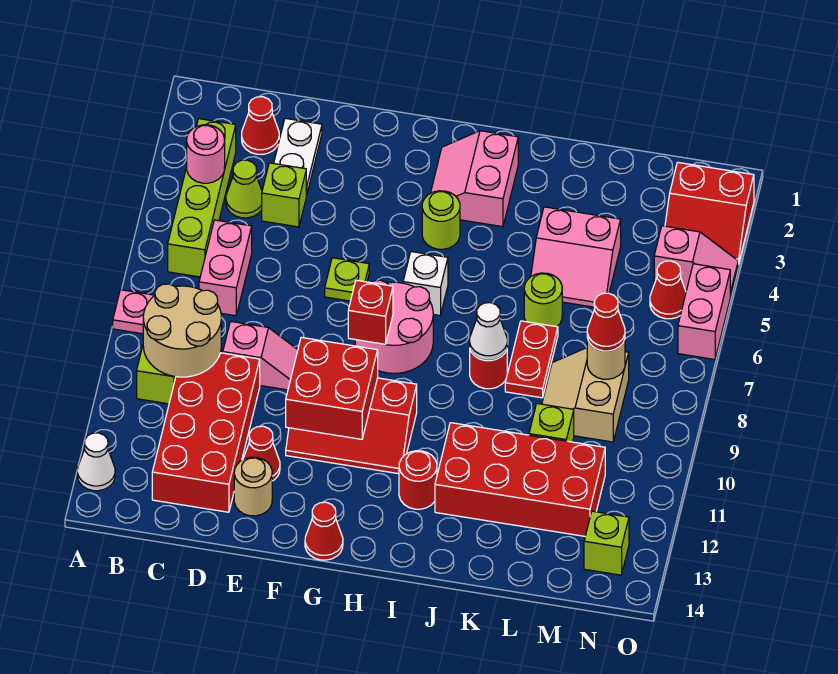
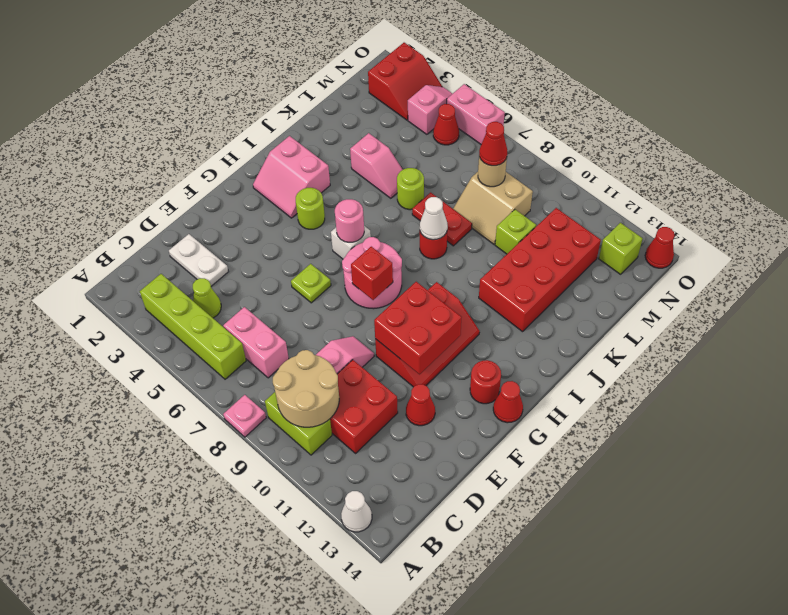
pink 1x1 round brick [187,125,225,183] -> pink 1x1 round brick moved to [335,199,364,242]
red 1x1 cone [242,97,279,154] -> red 1x1 cone moved to [645,227,674,268]
red 2x4 brick [152,353,260,512] -> red 2x2 brick [330,360,398,453]
lime 1x1 brick [262,163,306,227] -> none
tan 1x1 round brick [234,457,272,516] -> none
red 1x1 round brick [399,451,437,509] -> red 1x1 round brick moved to [470,360,501,404]
pink 2x2 slope [531,207,621,307] -> pink 1x2 slope [350,133,403,198]

